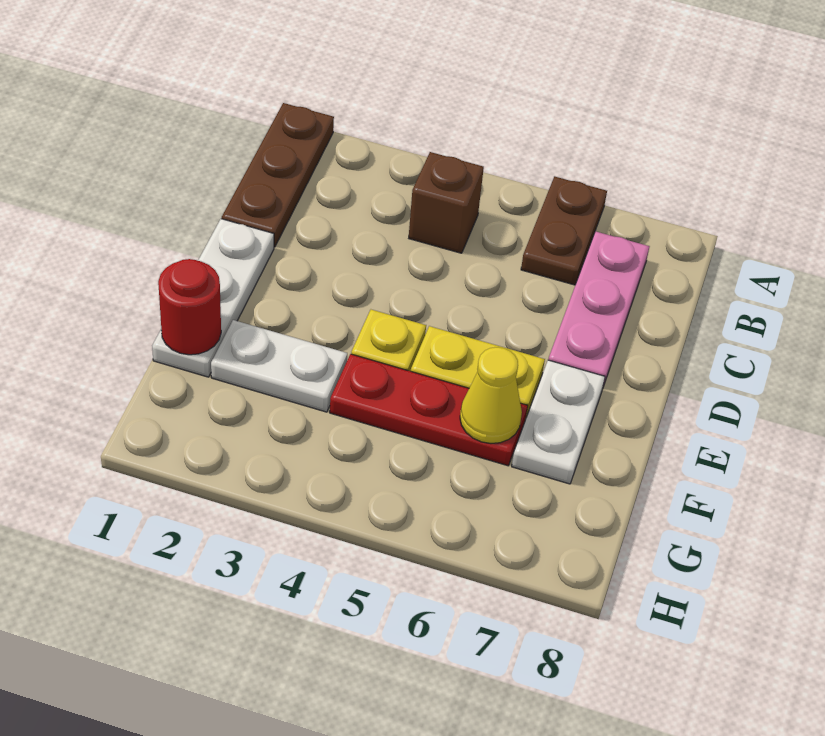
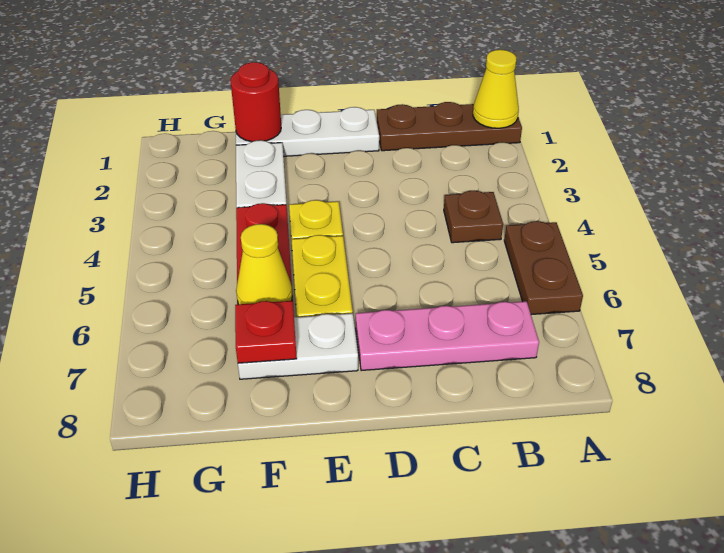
none -> yellow 1x1 cone [473,50,519,128]
brown 1x2 plate [521,176,607,285] -> brown 1x2 plate turned to [504,221,583,315]
brown 1x1 brick [409,152,484,253] -> brown 1x1 plate [444,190,503,243]
none -> red 1x1 plate [235,301,297,363]

